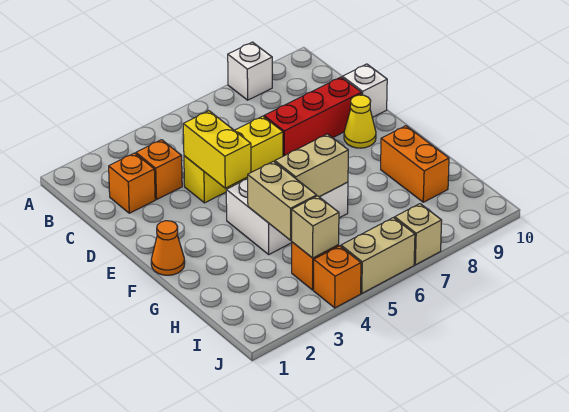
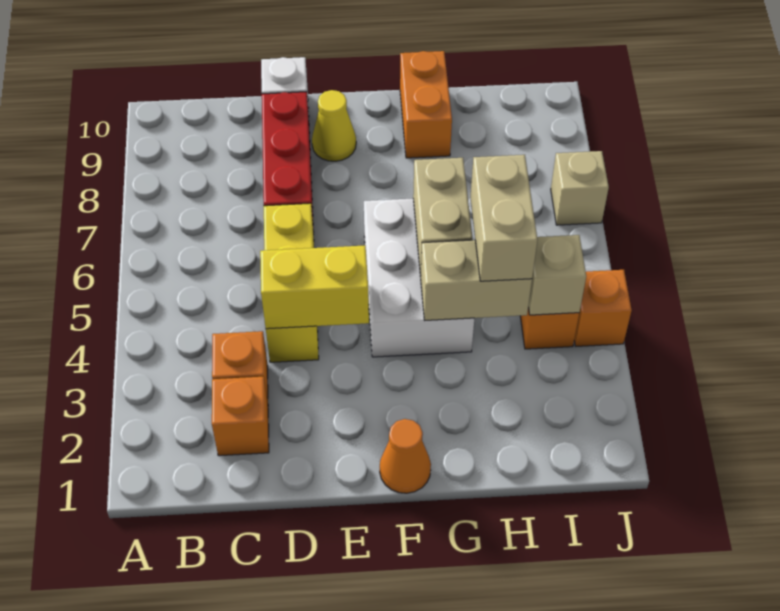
white 1x1 brick [228,42,272,100] -> none
orange 1x2 brick [381,126,449,202] -> orange 1x2 brick turned to [400,51,452,158]
tan 1x2 brick [341,218,415,293] -> tan 1x2 brick moved to [470,155,537,281]

